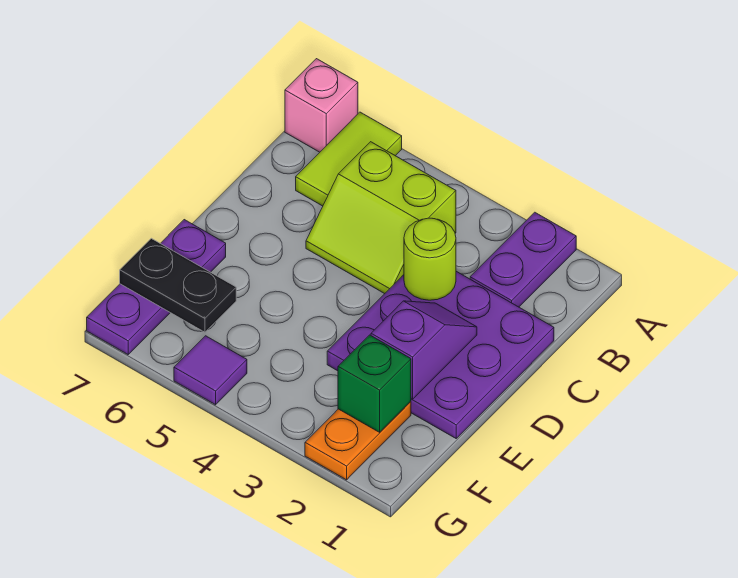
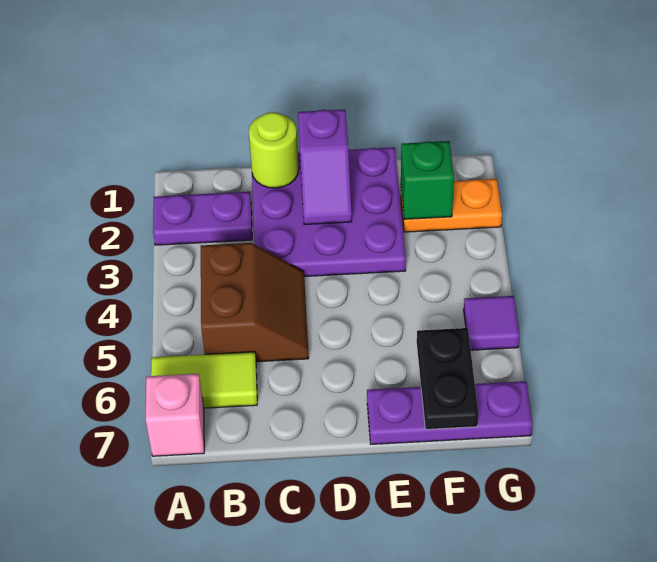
lime 2x2 slope [306,142,456,294] -> brown 2x2 slope [201,243,309,362]
lime 1x1 round brick [404,218,456,300] -> lime 1x1 round brick moved to [249,112,299,188]
purple 1x2 slope [371,301,477,399] -> purple 1x2 slope turned to [298,110,352,225]

